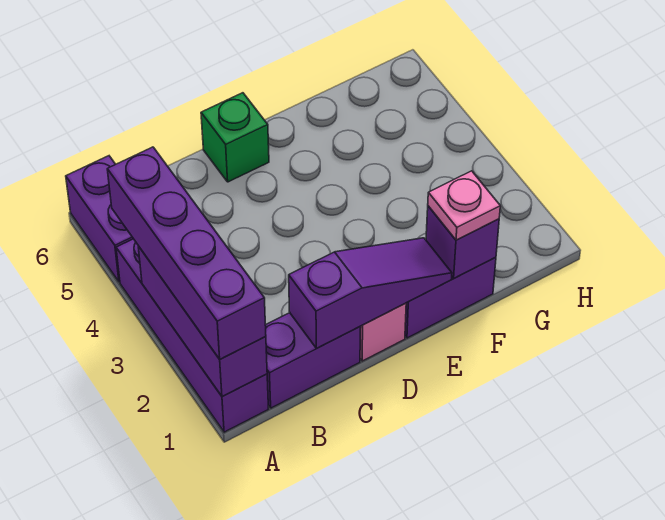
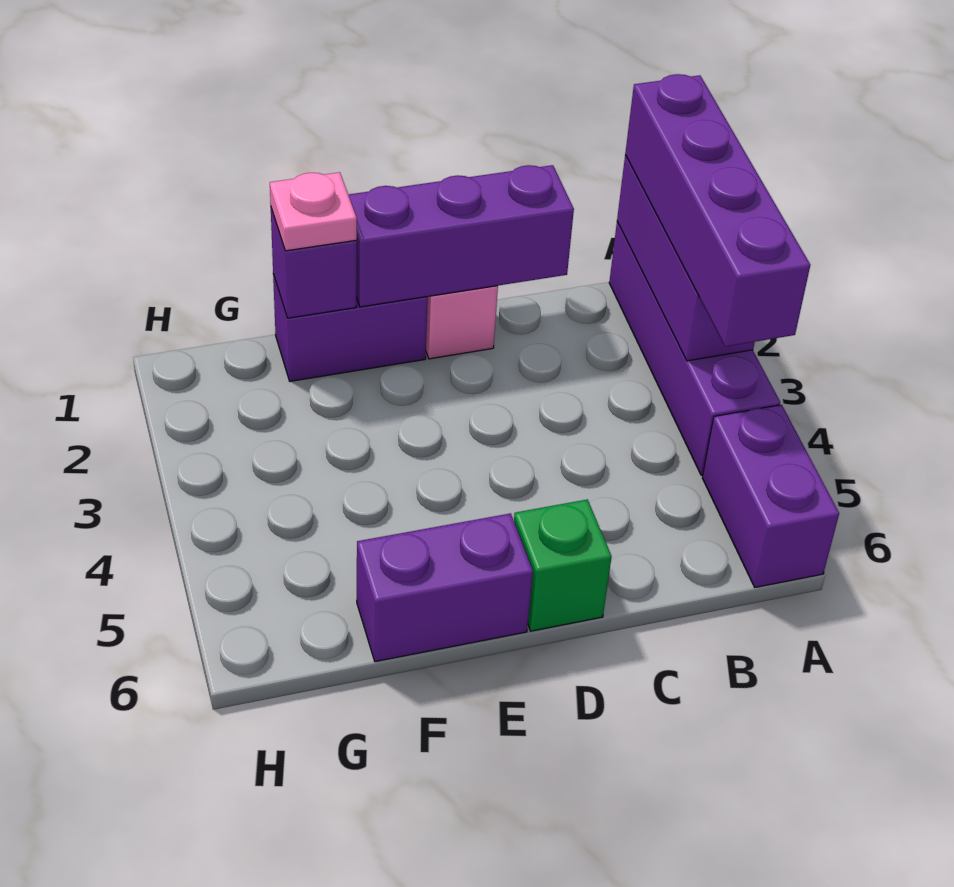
purple 1x2 brick [265,313,361,408] -> purple 1x2 brick moved to [357,513,533,662]
purple 1x3 slope [289,238,452,348] -> purple 1x3 brick [348,165,574,307]

